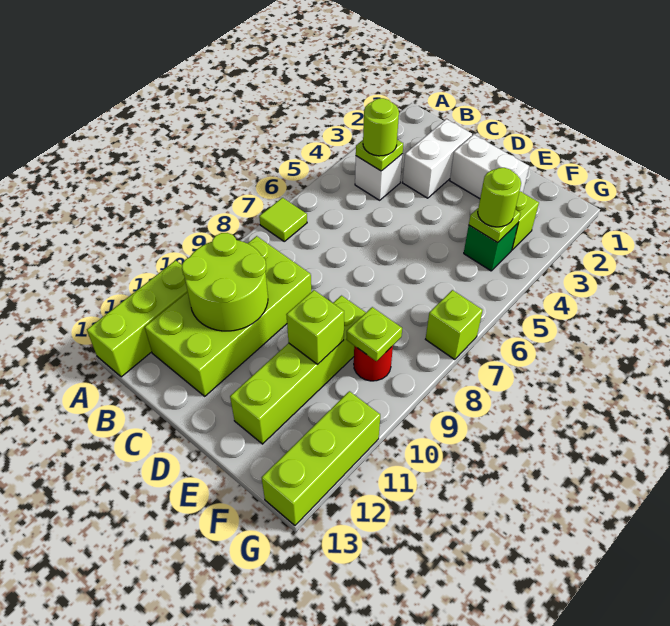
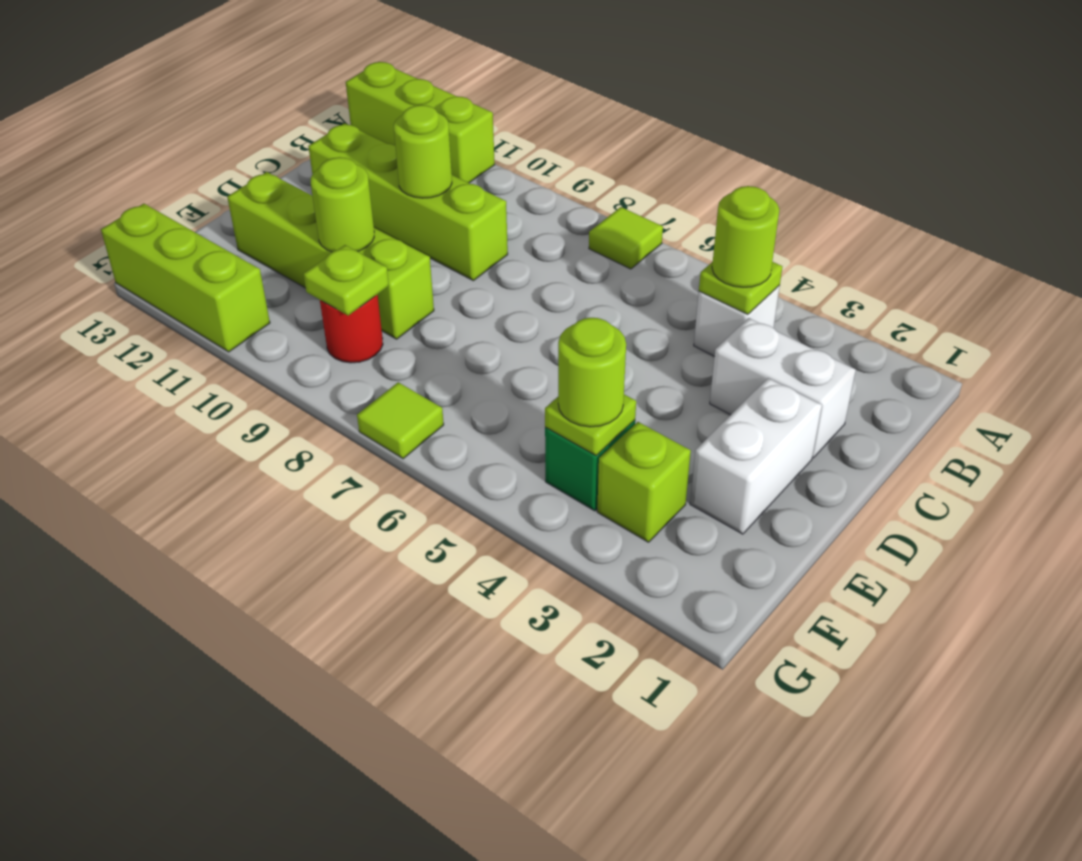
lime 2x4 brick [145,236,311,396] -> lime 1x4 brick [308,123,508,281]
lime 2x2 round brick [182,233,268,331] -> lime 1x1 round brick [394,105,452,198]
lime 1x1 brick [286,290,344,364] -> lime 1x1 round brick [311,157,374,252]
lime 1x1 brick [426,290,483,360] -> lime 1x1 tile [357,382,444,459]

